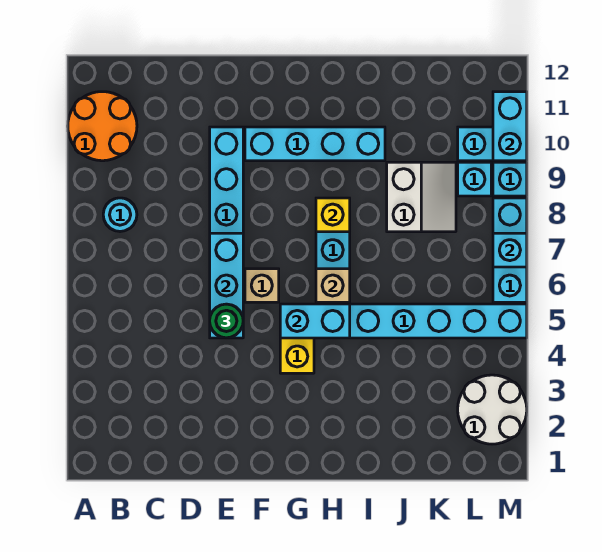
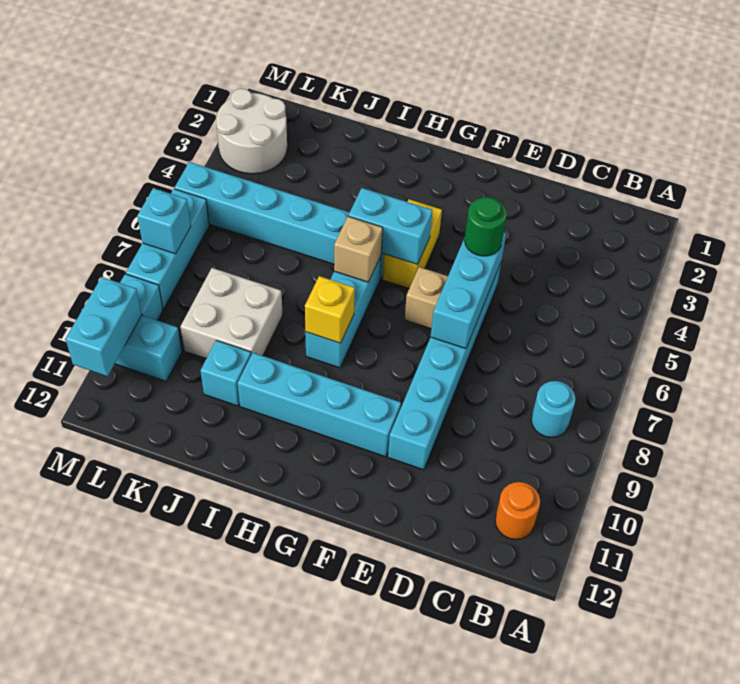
orange 2x2 round brick [68,92,137,161] -> orange 1x1 round brick [495,482,540,539]
white 2x2 slope [387,162,456,232] -> white 2x2 brick [181,268,283,359]
cyan 1x1 brick [458,162,491,196] -> cyan 1x1 brick moved to [200,340,251,406]

